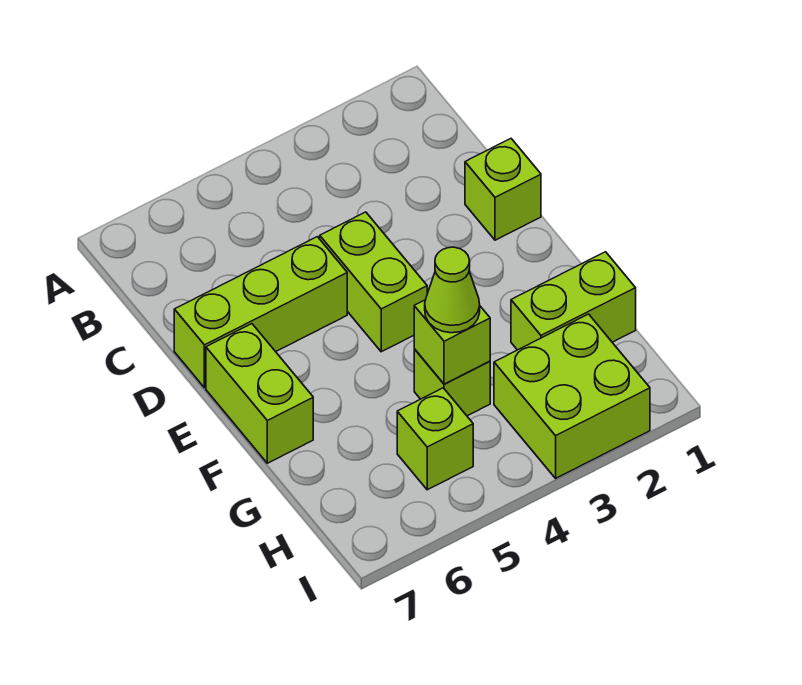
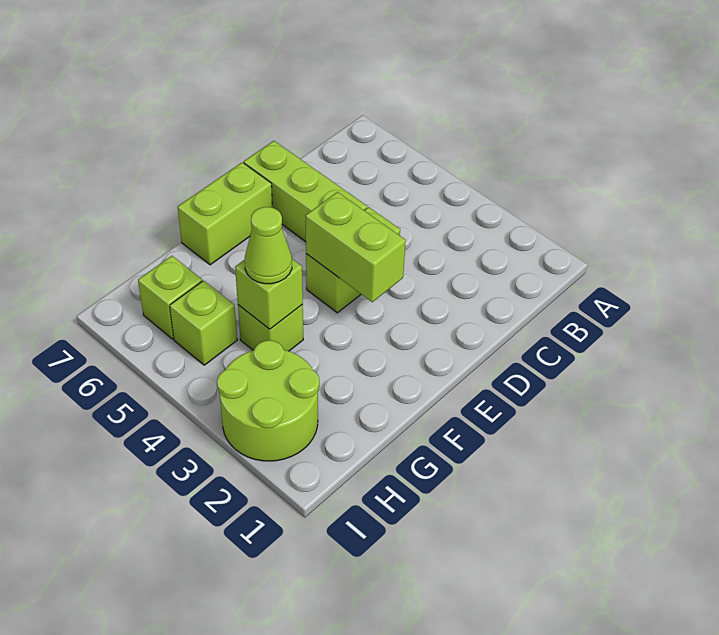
lime 1x1 brick [465,139,541,240] -> lime 1x1 brick moved to [138,256,202,339]
lime 1x2 brick [511,252,636,350] -> lime 1x2 brick moved to [305,192,406,302]
lime 2x2 brick [494,314,650,478] -> lime 2x2 round brick [217,340,319,461]

